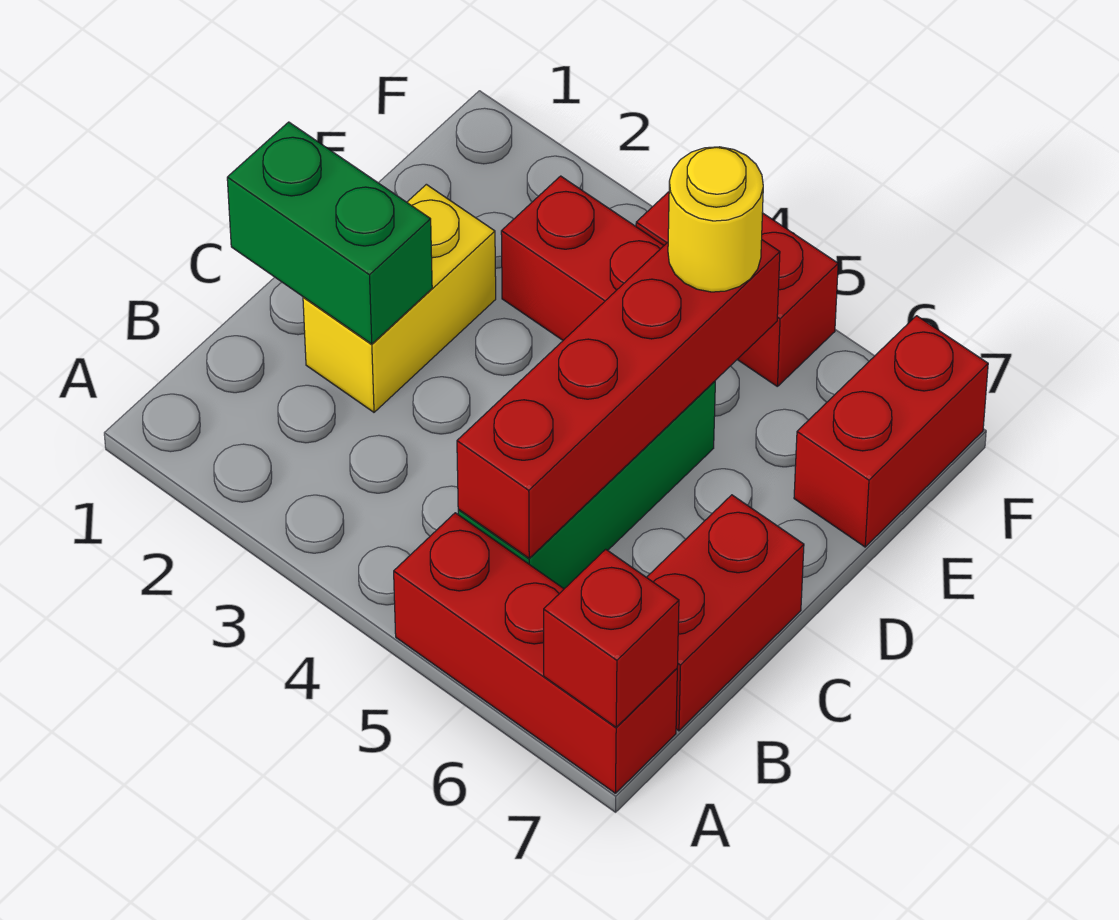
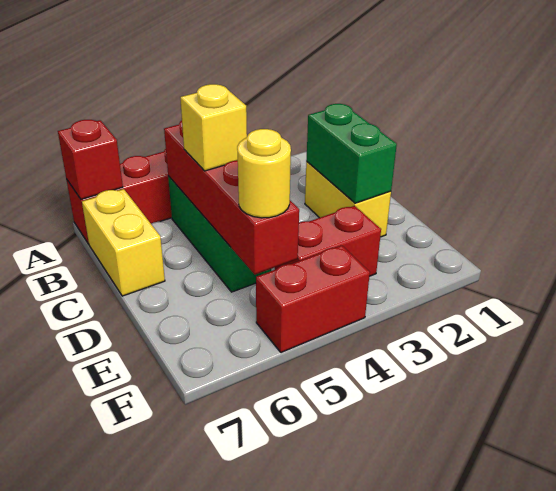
red 1x2 brick [647,495,804,731] -> yellow 1x2 brick [82,189,165,296]
green 1x2 brick [227,122,432,344] -> green 1x2 brick turned to [306,104,397,203]
none -> yellow 1x1 brick [180,84,247,171]
red 1x2 brick [794,316,988,547] -> none

